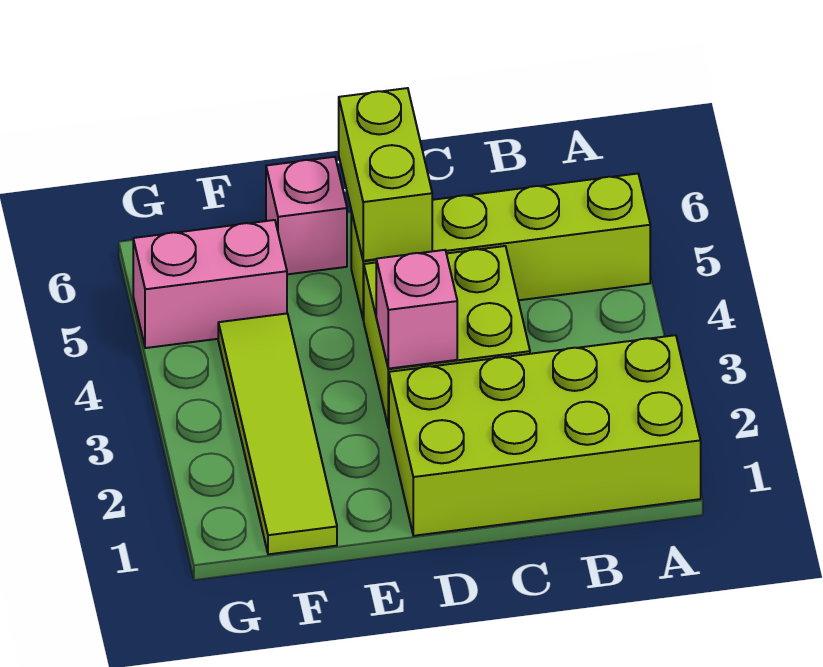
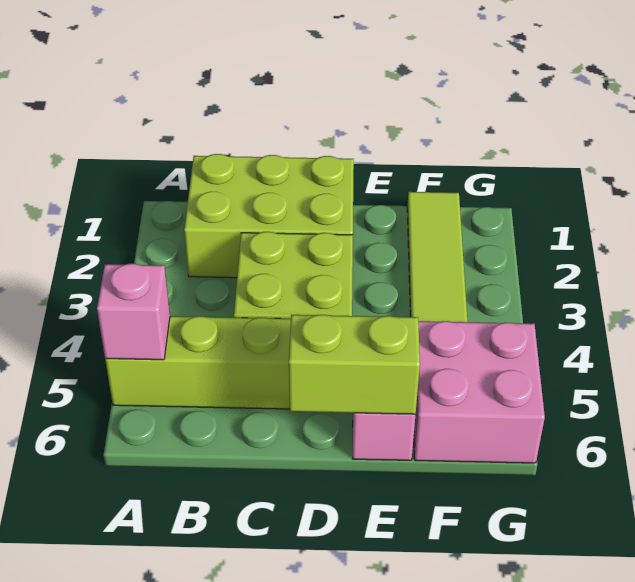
lime 2x4 brick [389,335,701,536] -> lime 2x3 brick [184,154,354,278]
pink 1x1 brick [376,250,457,369] -> pink 1x1 brick moved to [97,264,170,360]
lime 1x2 brick [339,88,432,261] -> lime 1x2 brick turned to [289,315,420,414]
pink 1x2 brick [133,220,287,348] -> pink 2x2 brick [414,321,545,463]

